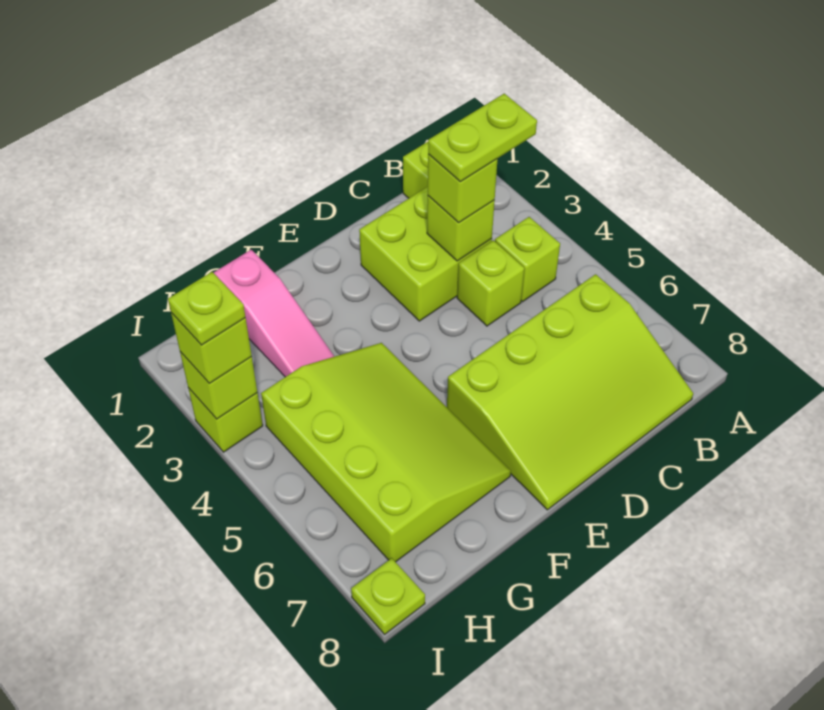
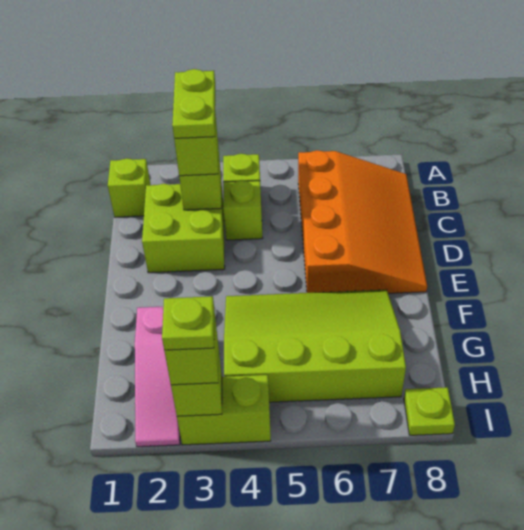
lime 3x4 slope [447,274,693,510] -> orange 3x4 slope [298,150,427,293]
pink 1x3 slope [214,250,334,377] -> pink 1x3 slope turned to [135,307,180,447]
lime 1x1 brick [188,388,263,452] -> lime 1x2 brick [177,375,271,445]

